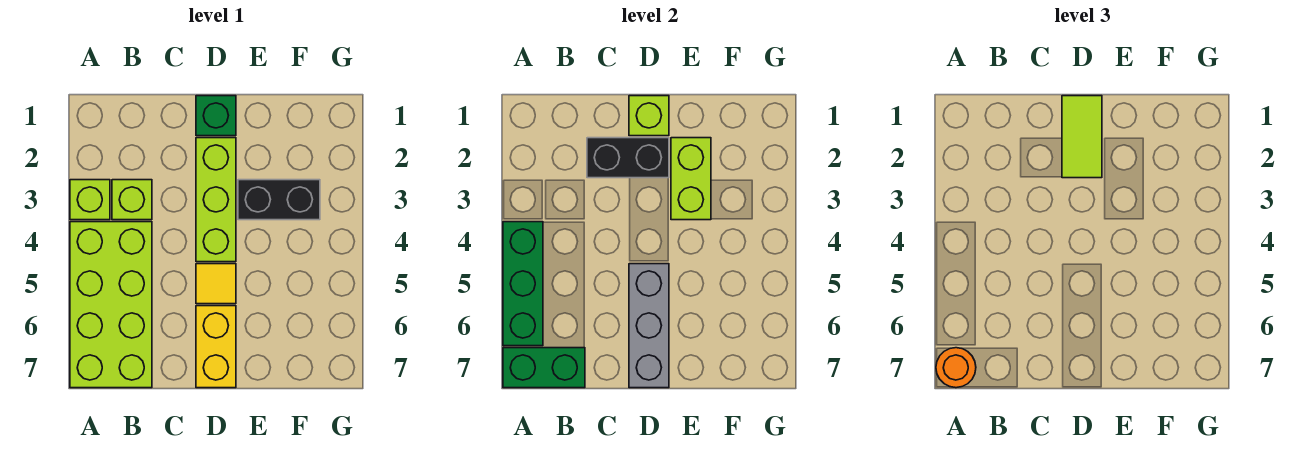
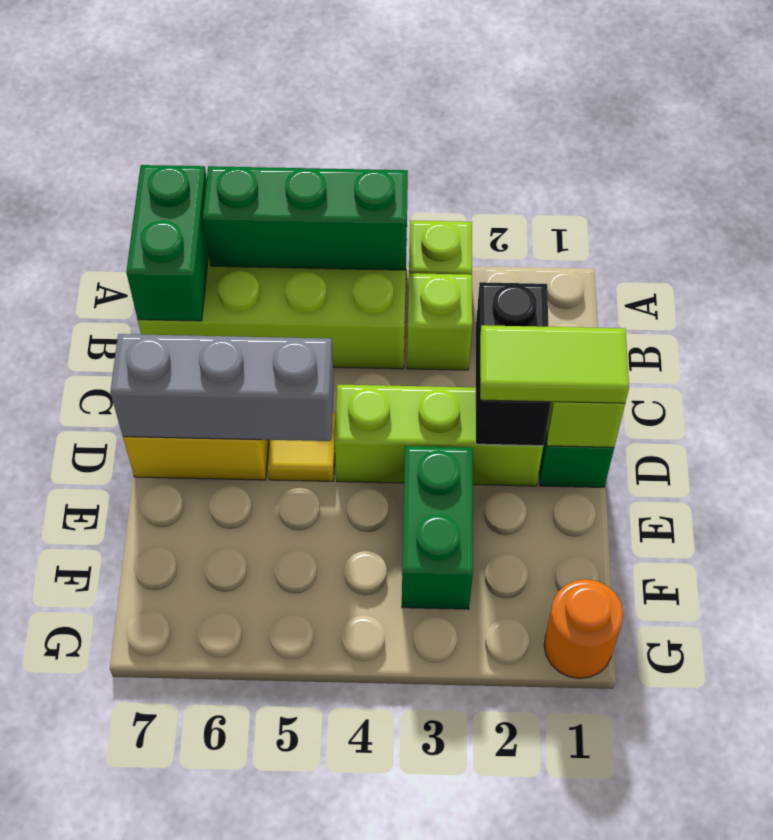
orange 1x1 round brick [936,348,976,388] -> orange 1x1 round brick moved to [544,579,623,678]
lime 1x2 brick [671,138,711,220] -> none
black 1x2 brick [238,180,320,220] -> green 1x2 brick [402,446,473,609]

